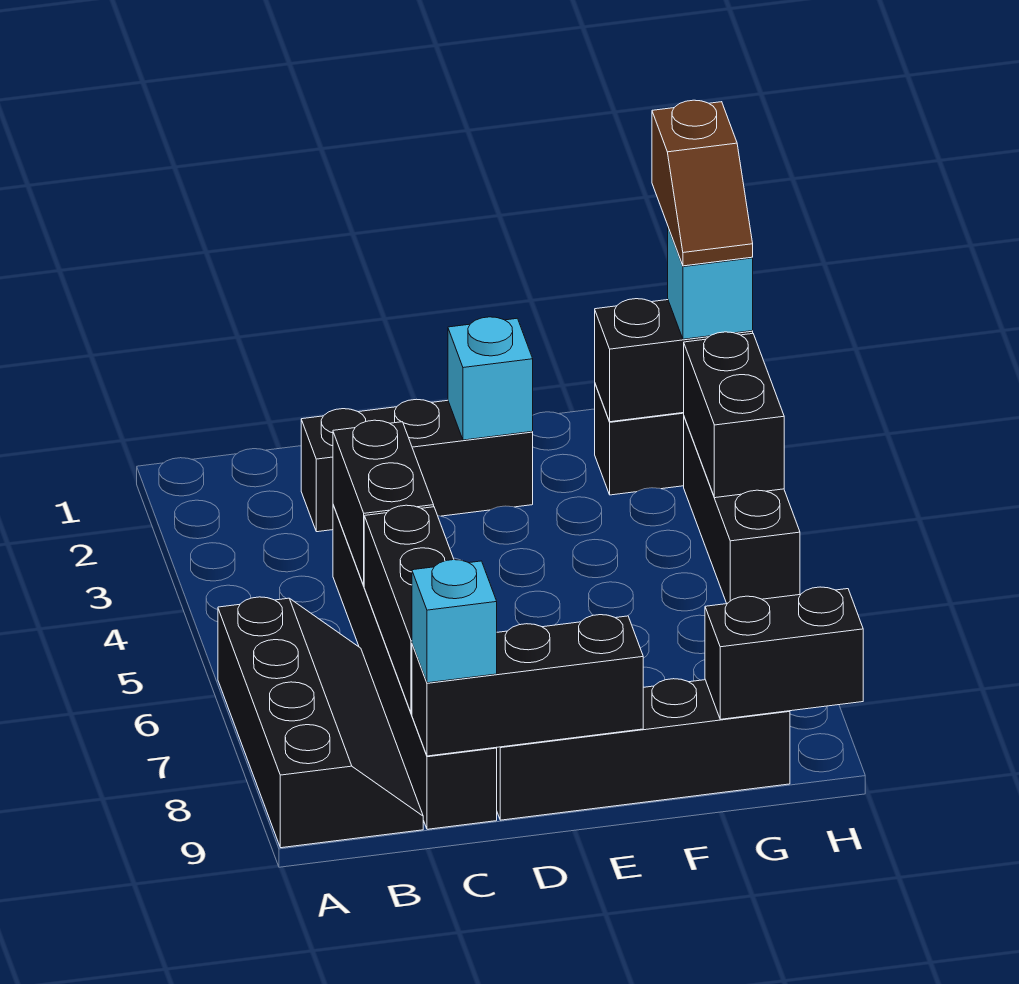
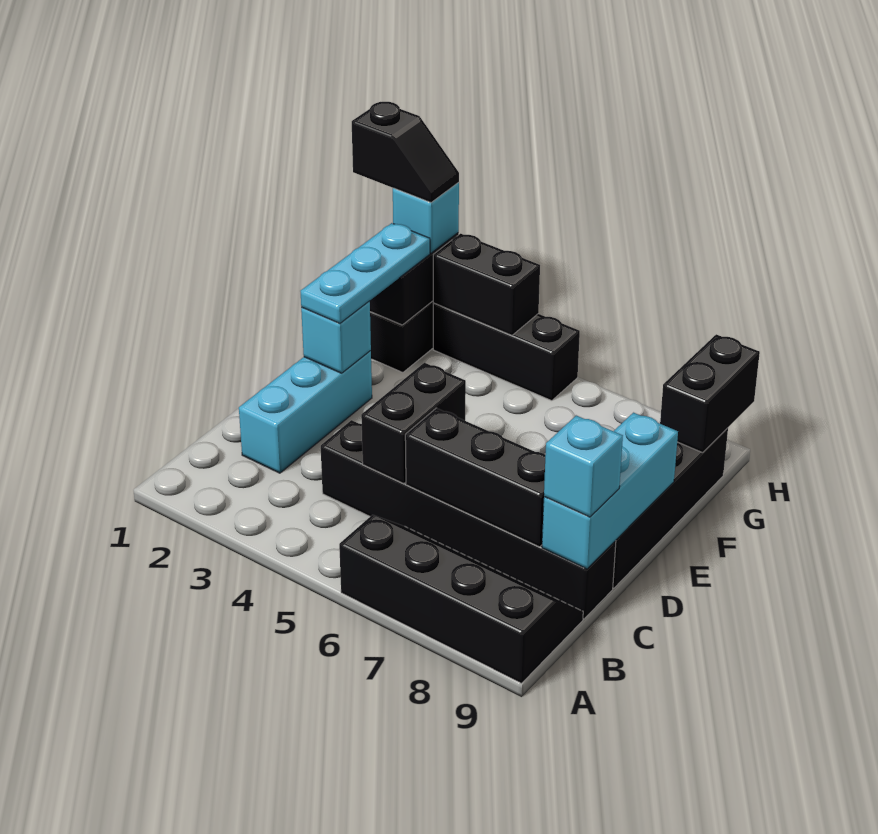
black 1x3 brick [301,399,533,532] -> cyan 1x3 brick [239,351,372,473]
black 1x2 brick [333,420,434,585] -> black 1x2 brick turned to [361,363,466,484]
black 1x3 brick [412,615,643,756] -> cyan 1x3 brick [542,413,678,569]
none -> cyan 1x3 plate [301,223,430,324]
brown 1x2 slope [652,100,753,266] -> black 1x2 slope [352,102,459,203]

